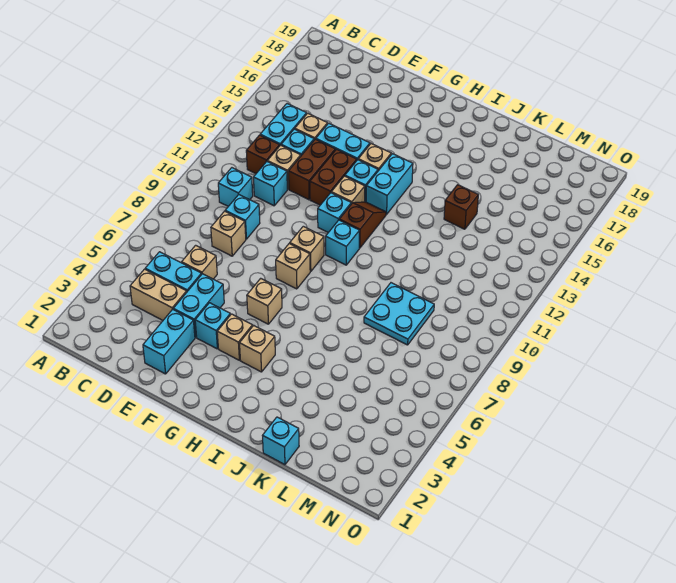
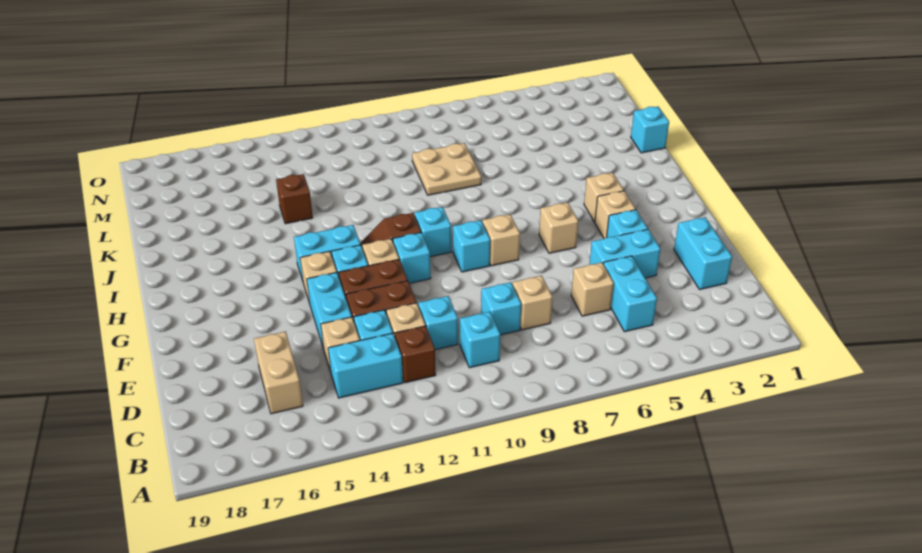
tan 1x2 brick [130,269,187,320] -> tan 1x2 brick moved to [254,331,303,414]
cyan 1x2 brick [143,309,195,374] -> cyan 1x2 brick turned to [674,217,732,290]
tan 1x1 brick [290,226,324,272] -> cyan 1x1 brick [453,220,490,272]
cyan 2x2 plate [364,283,434,345] -> tan 2x2 plate [412,143,481,195]

